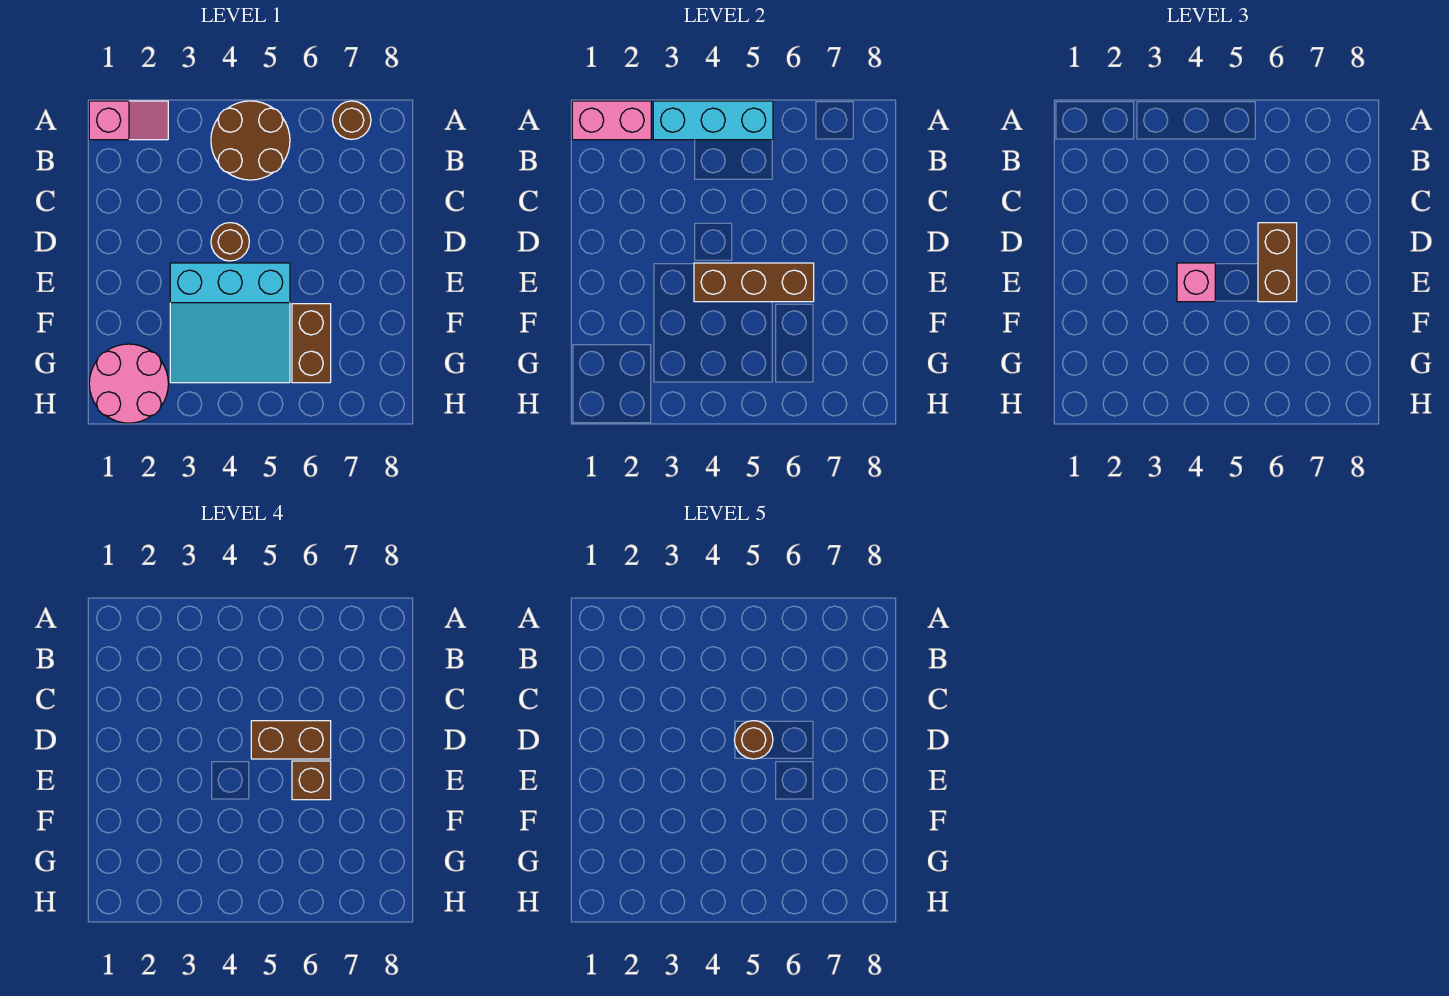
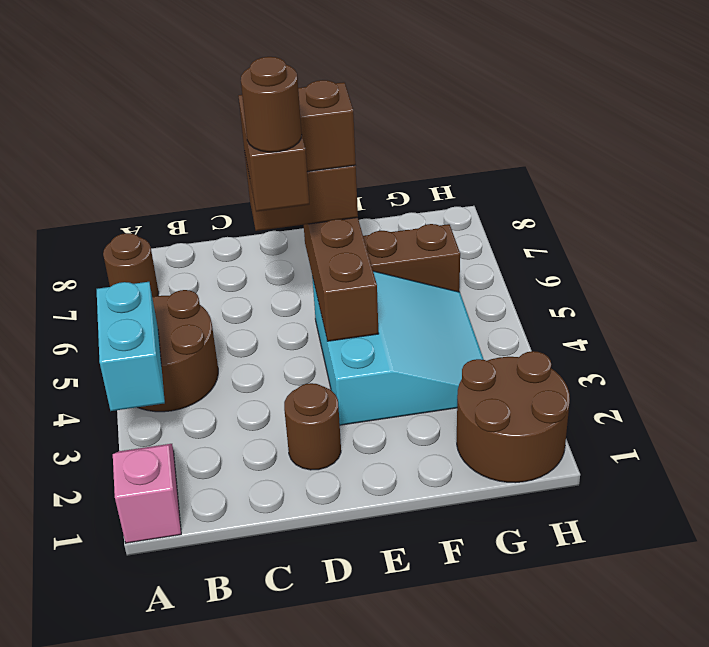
pink 1x2 brick [572,101,651,140] -> none
cyan 1x3 brick [653,101,773,140] -> cyan 1x2 brick [97,282,165,411]
brown 1x1 round brick [211,223,249,261] -> brown 1x1 round brick moved to [284,383,341,470]
pink 1x1 brick [1177,263,1215,302] -> none
pink 2x2 round brick [89,344,168,423] -> brown 2x2 round brick [457,351,570,483]

